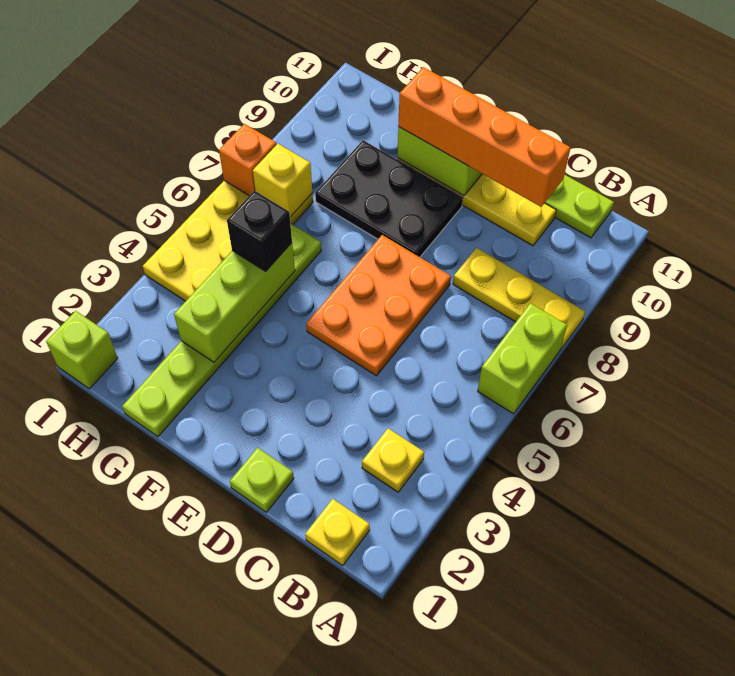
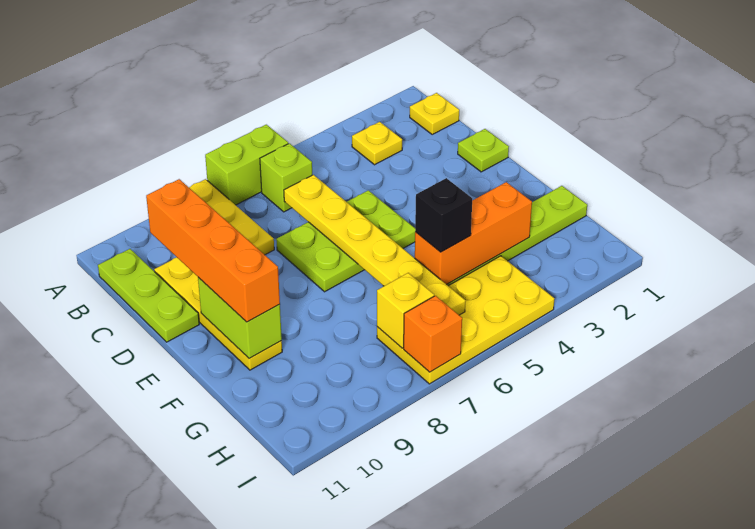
none -> yellow 1x6 plate [284,175,466,315]
orange 2x3 plate [306,235,451,376] -> lime 2x3 plate [276,190,415,292]
black 2x3 plate [315,140,463,257] -> none
lime 1x3 brick [174,243,295,362] -> orange 1x3 brick [415,182,532,285]
lime 1x1 brick [46,311,118,389] -> lime 1x1 brick moved to [260,143,312,212]

